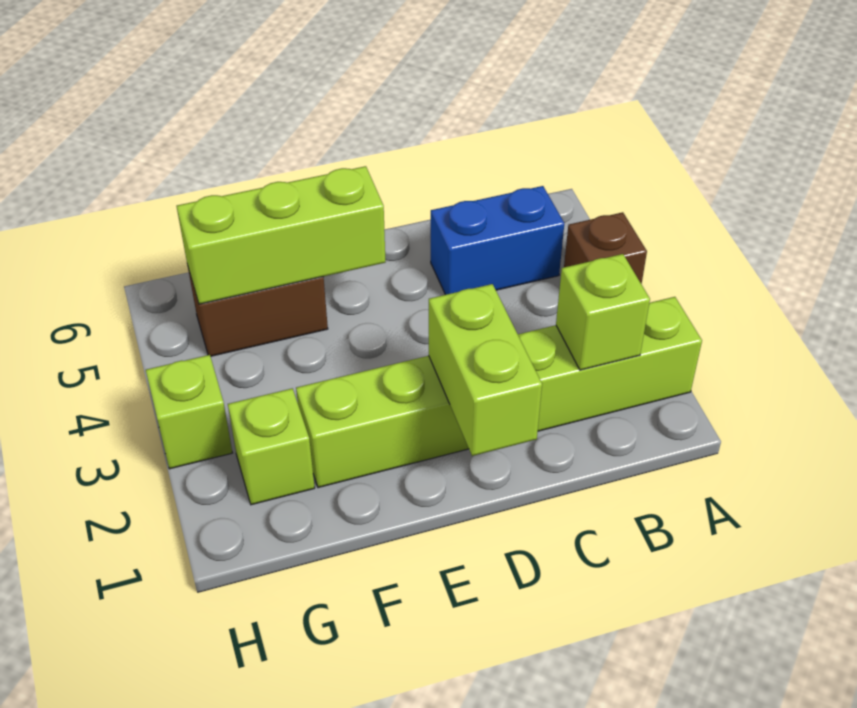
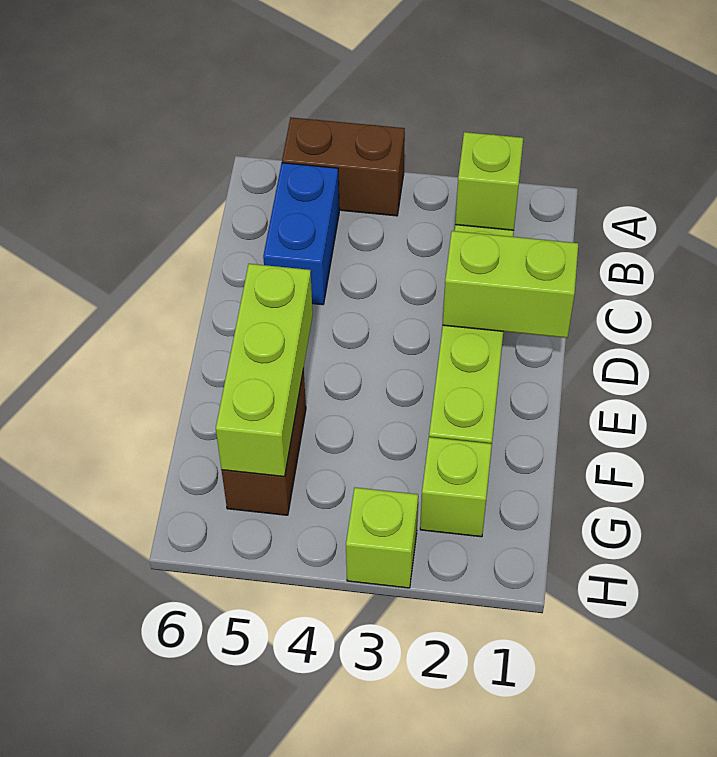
brown 1x1 brick [564,212,647,284] -> brown 1x2 brick [282,118,405,216]

